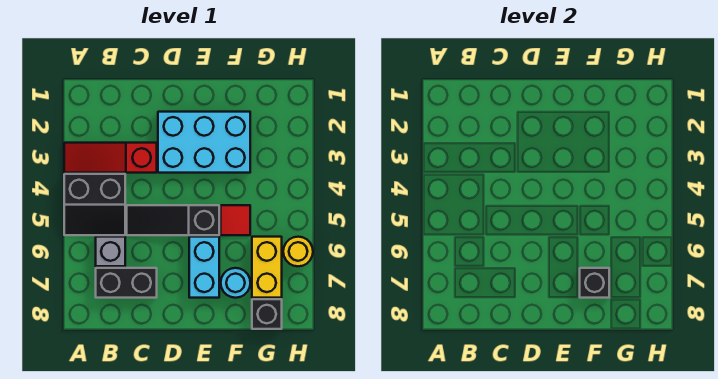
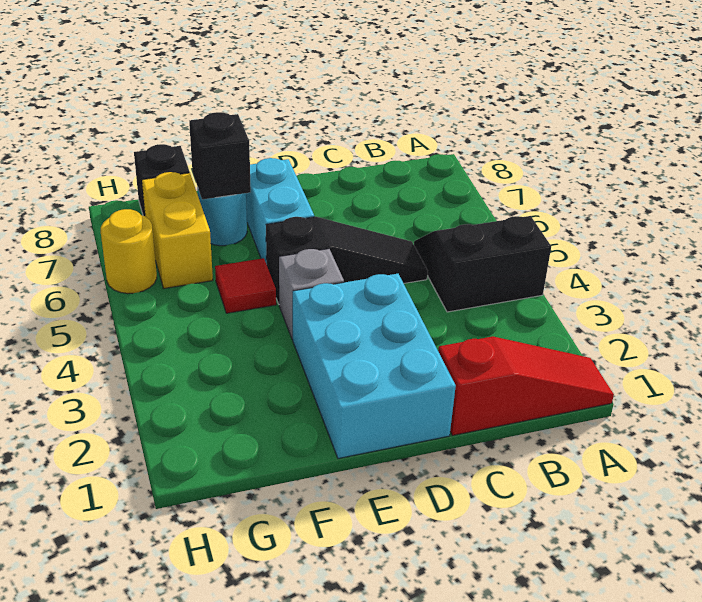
red 1x3 slope [64,143,157,173] -> red 1x3 slope moved to [438,336,614,435]
grey 1x1 brick [96,237,125,266] -> grey 1x1 brick moved to [279,249,344,339]
black 1x2 brick [96,268,157,298] -> none
cyan 2x3 brick [158,112,250,173] -> cyan 2x3 brick turned to [293,274,456,459]

